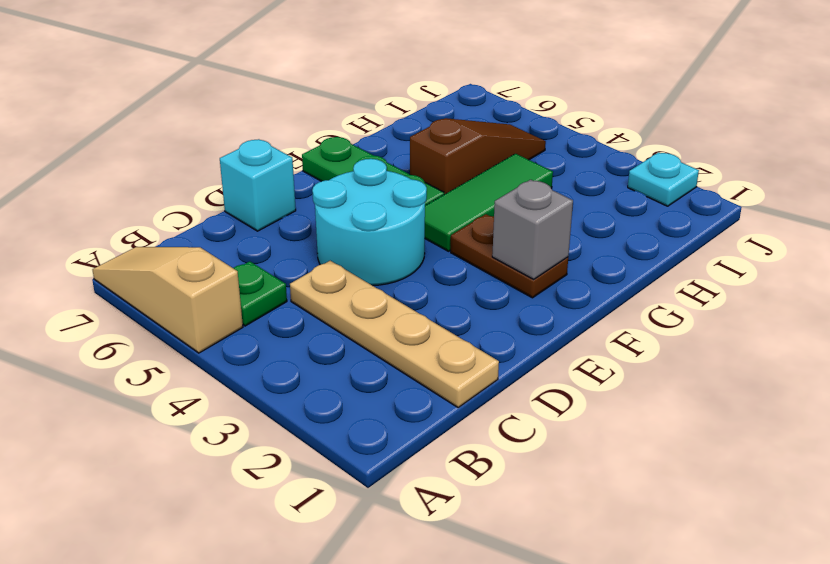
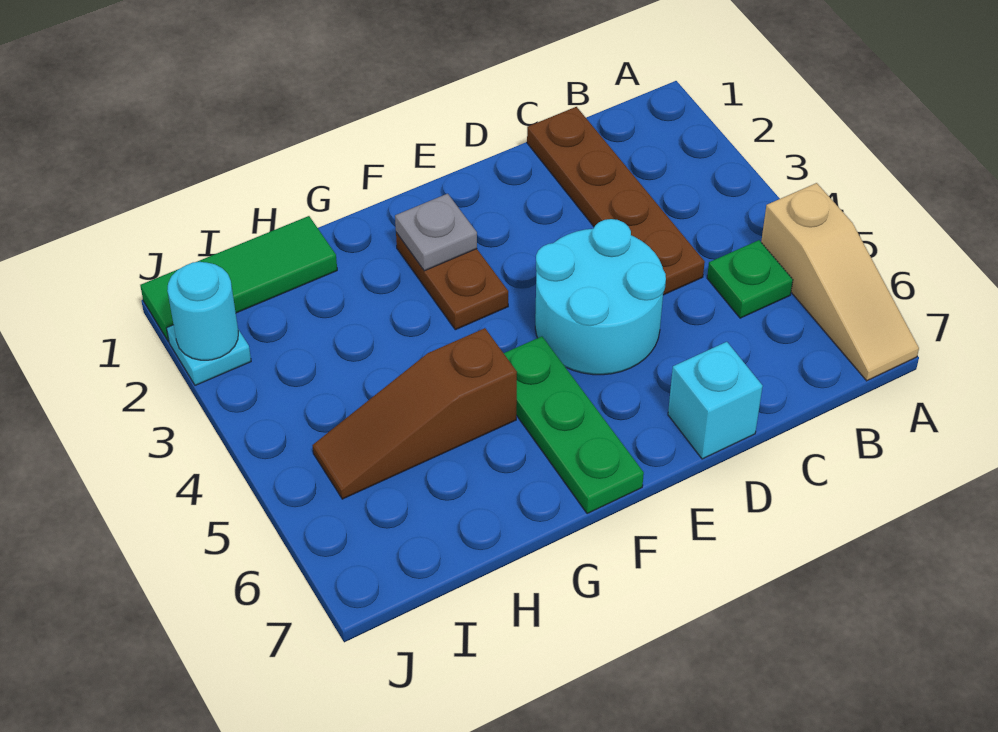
tan 1x4 plate [290,261,499,407] -> brown 1x4 plate [527,107,705,295]
grey 1x1 brick [492,180,573,279] -> grey 1x1 plate [395,194,477,271]
green 1x3 tile [425,154,553,251] -> green 1x3 tile moved to [140,216,337,341]
none -> cyan 1x1 round brick [167,262,238,360]

